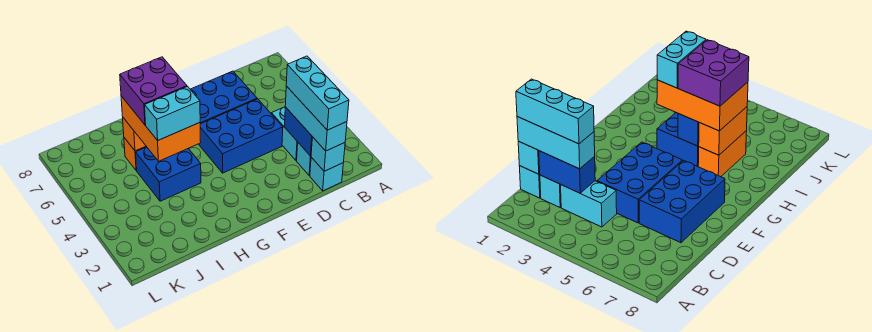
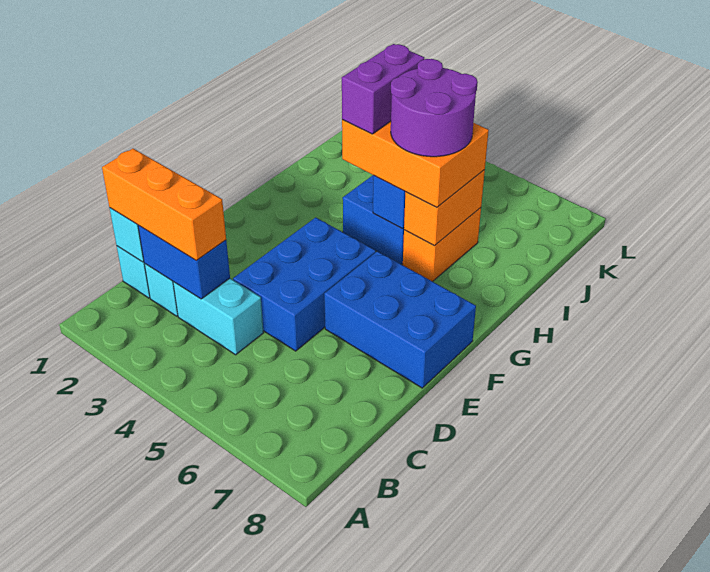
cyan 1x3 brick [285,86,347,151] -> orange 1x3 brick [102,149,226,260]
cyan 1x3 brick [286,56,349,130] -> none
blue 2x3 brick [190,71,257,124] -> blue 2x3 brick turned to [324,251,476,388]
cyan 1x2 brick [145,87,200,140] -> purple 1x2 brick [342,44,424,134]
purple 2x2 brick [120,57,187,125] -> purple 2x2 round brick [391,59,478,157]

